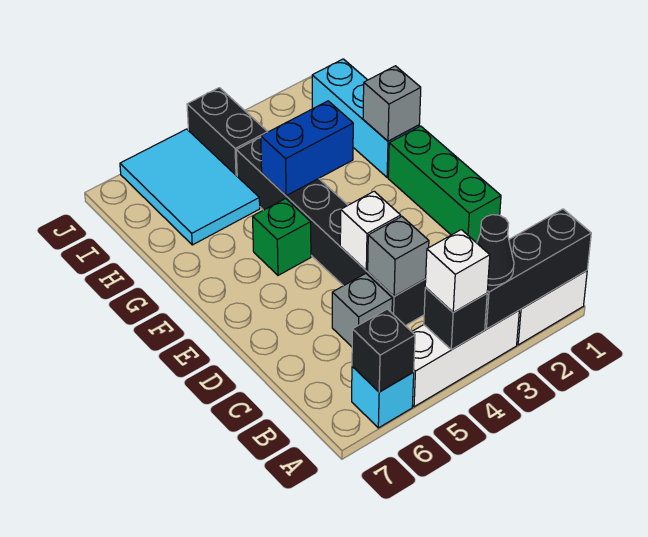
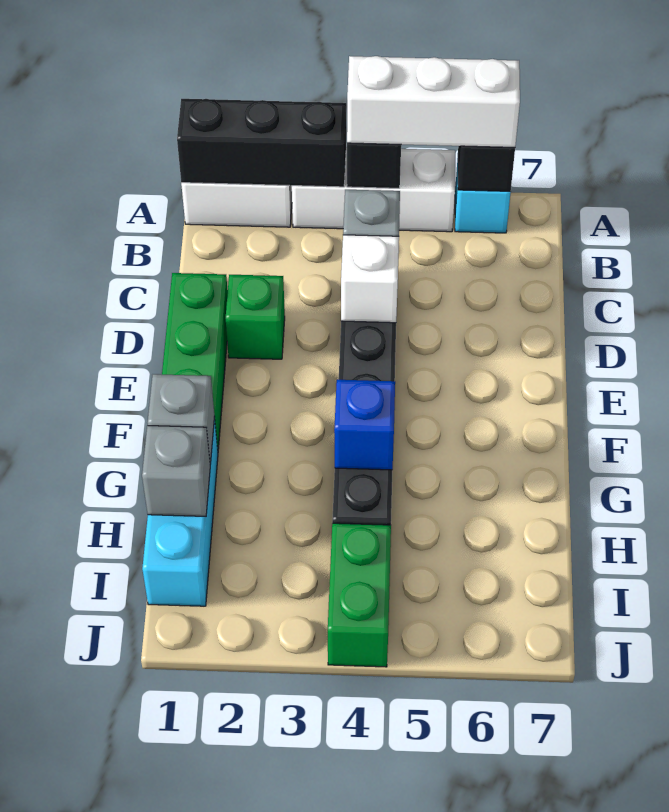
black 1x1 cone [477,215,514,285] -> none
white 1x1 brick [425,230,490,312] -> white 1x3 brick [347,56,520,147]
grey 1x1 brick [332,273,392,347] -> grey 1x1 brick moved to [142,426,210,516]
green 1x1 brick [253,198,311,275] -> green 1x1 brick moved to [226,275,285,359]
blue 1x2 brick [261,101,353,196] -> blue 1x1 brick [334,380,395,470]
cyan 2x3 tile [120,129,260,245] -> none
black 1x2 brick [187,88,267,176] -> green 1x2 brick [328,523,391,667]

